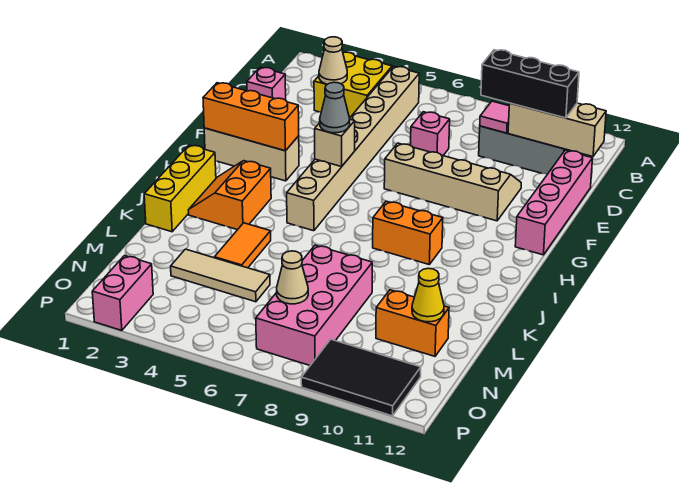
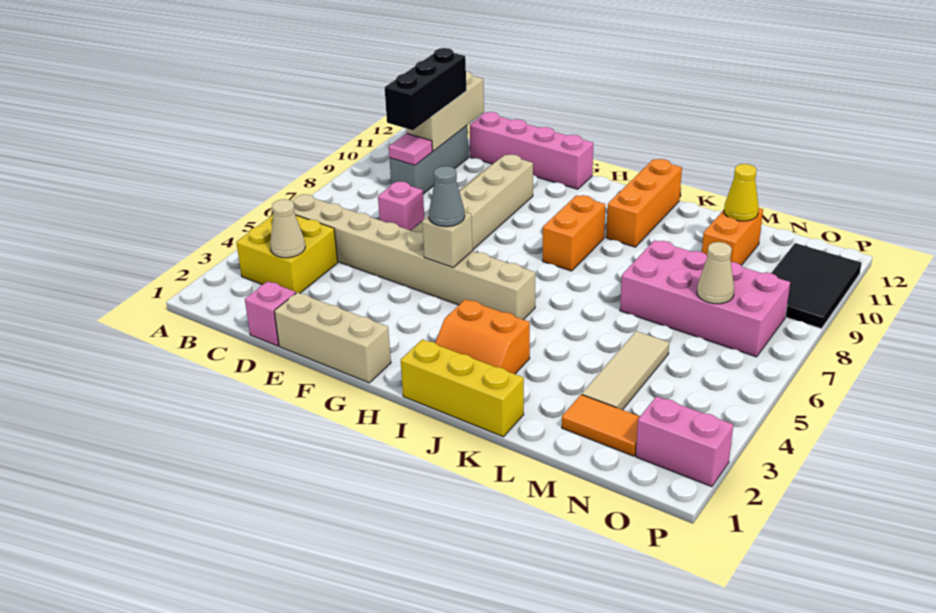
tan 1x3 brick [204,128,299,181] -> tan 1x3 brick turned to [274,292,391,383]
orange 1x3 brick [203,83,299,151] -> orange 1x3 brick moved to [606,159,682,247]
orange 1x2 tile [214,223,271,268] -> orange 1x2 tile moved to [562,395,640,456]

